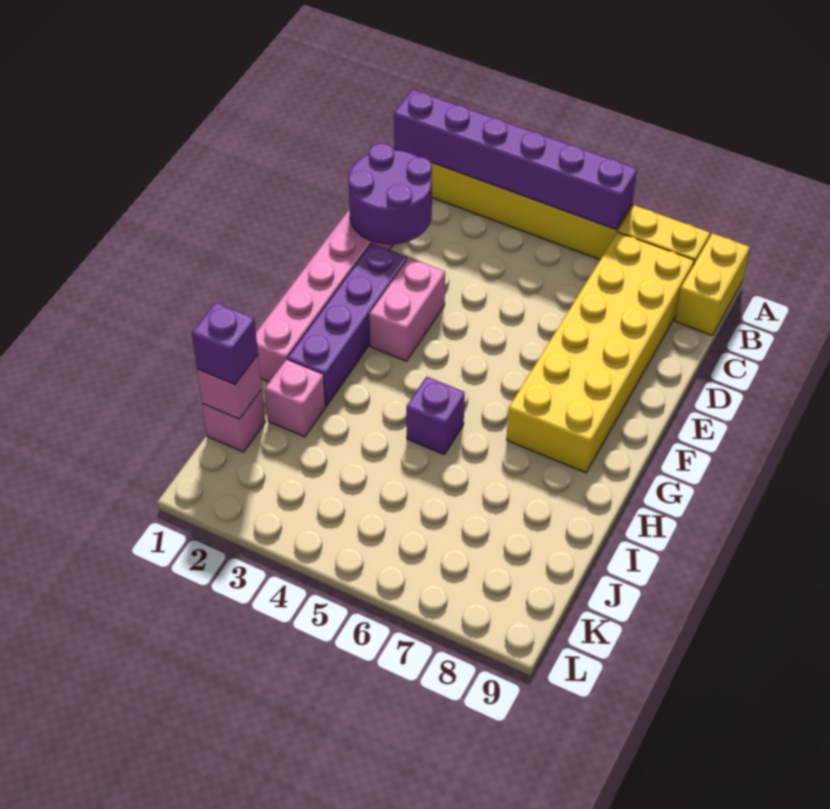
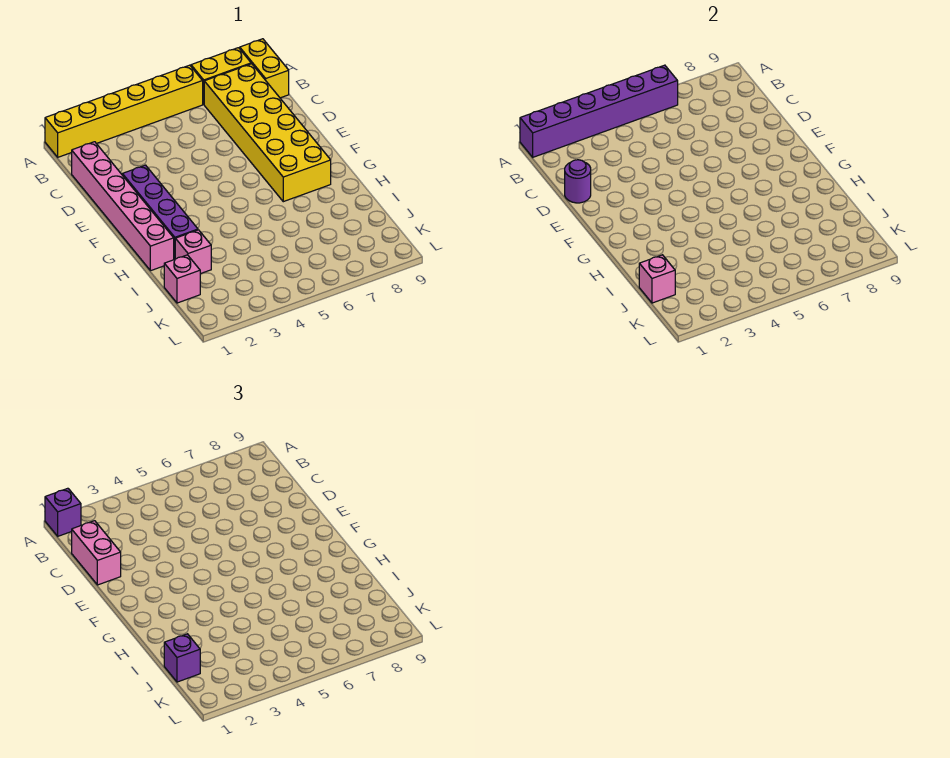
purple 2x2 round brick [348,143,432,244] -> purple 1x1 round brick [565,160,591,203]
pink 1x2 brick [369,258,445,361] -> pink 1x2 brick moved to [72,521,121,585]
purple 1x1 brick [406,377,465,455] -> purple 1x1 brick moved to [45,488,81,536]

